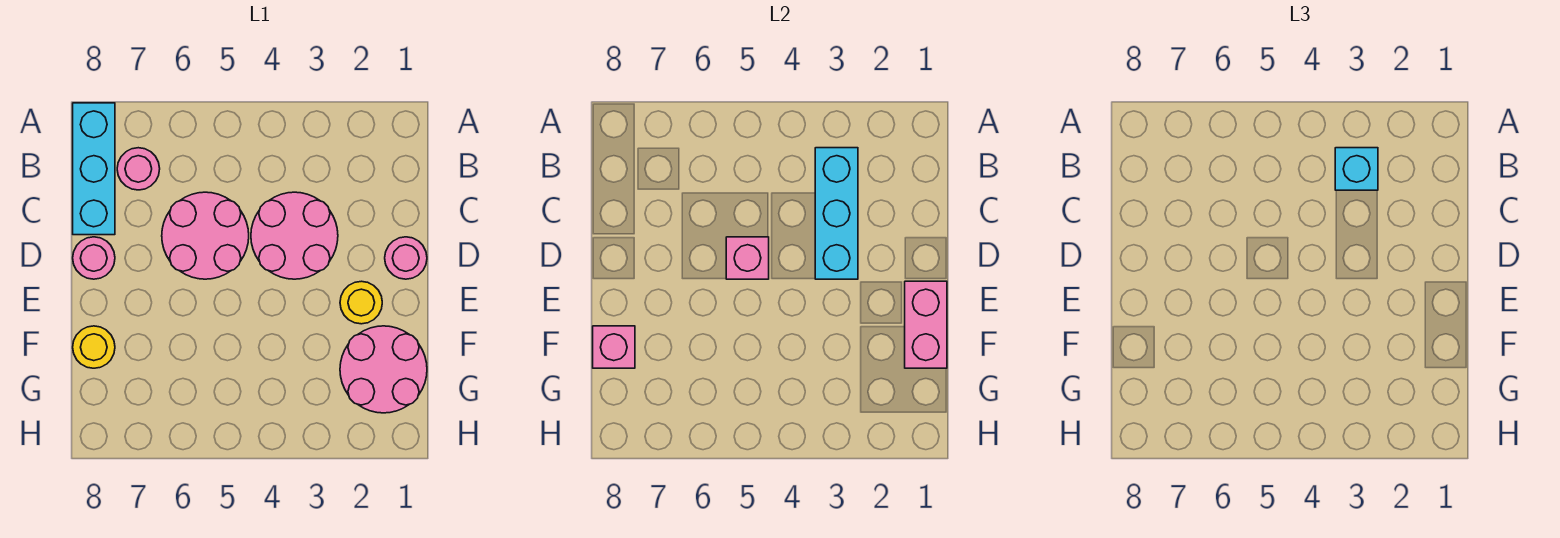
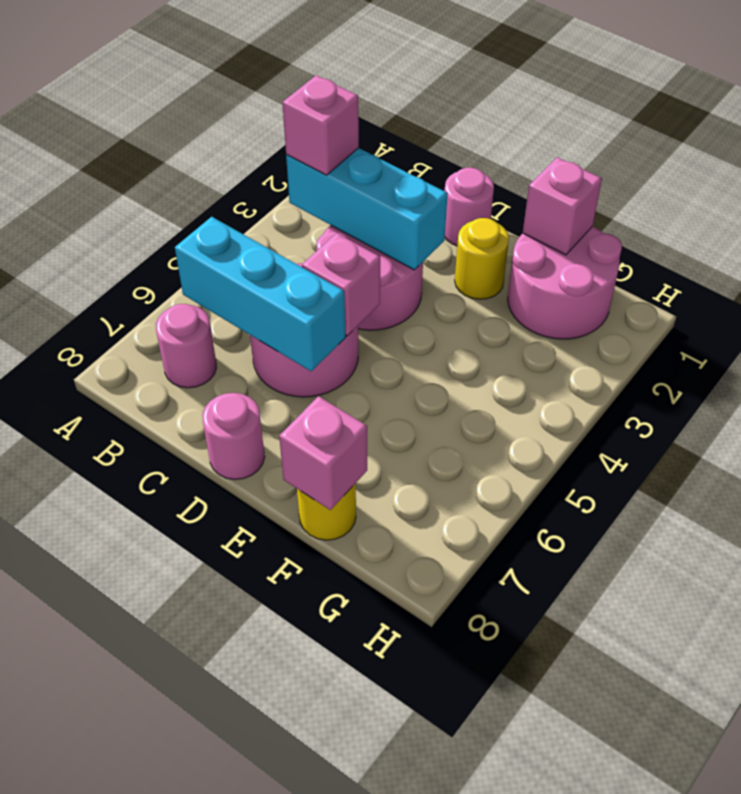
cyan 1x3 brick [73,103,115,235] -> cyan 1x3 brick moved to [175,217,346,371]
cyan 1x1 brick [1335,148,1378,190] -> pink 1x1 brick [282,75,359,175]
pink 1x2 brick [905,281,947,368] -> pink 1x1 brick [523,157,602,255]

